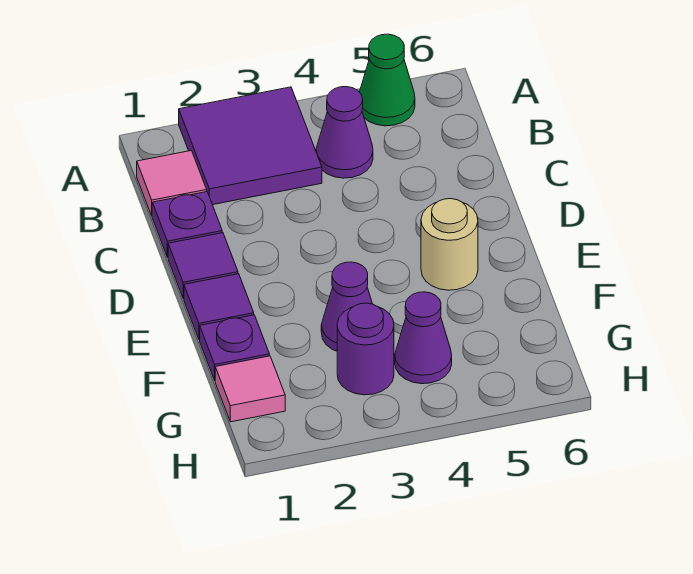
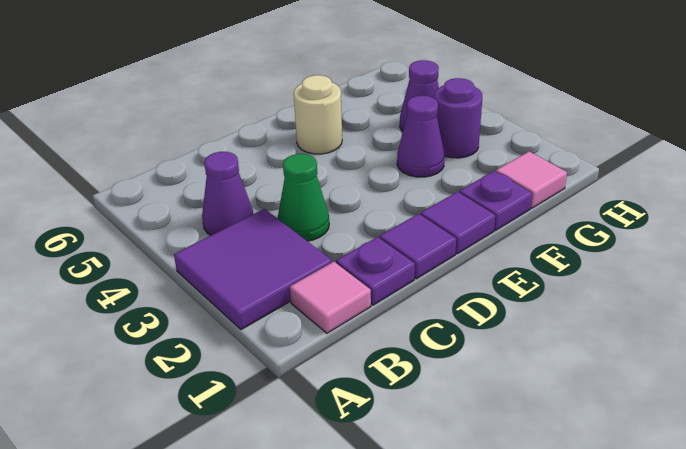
green 1x1 cone [360,34,415,126] -> green 1x1 cone moved to [278,154,329,241]

